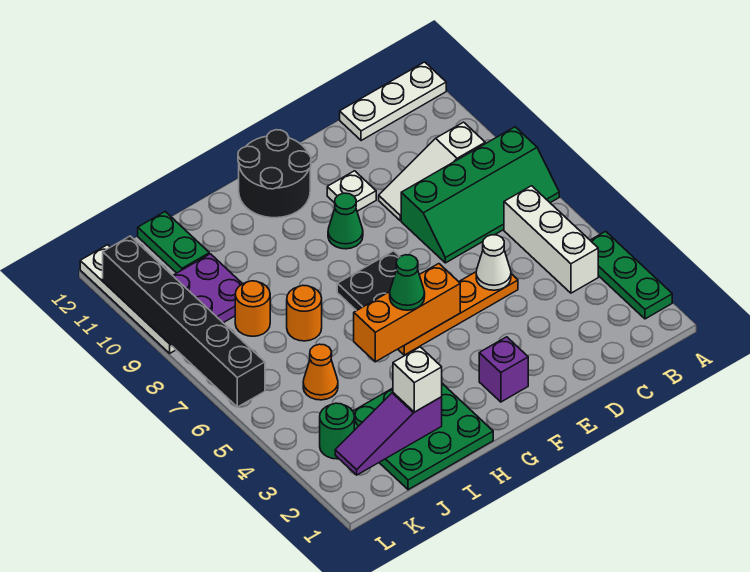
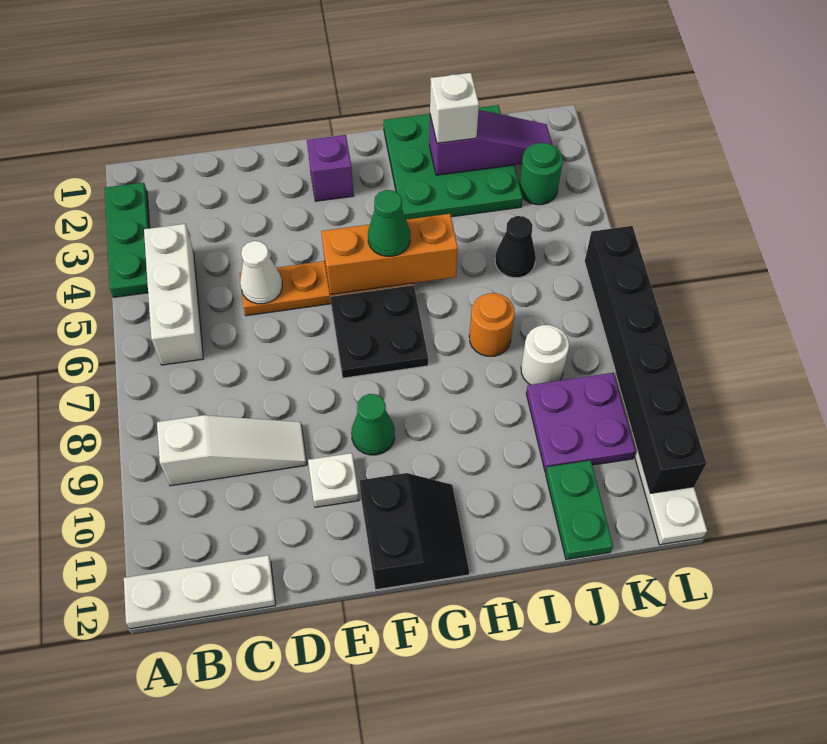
green 2x4 slope [401,127,559,263] -> none
black 2x2 round brick [238,130,311,218] -> black 2x2 slope [360,473,469,590]
orange 1x1 cone [303,344,338,400] -> black 1x1 cone [495,216,536,278]
orange 1x1 round brick [235,281,270,336] -> white 1x1 round brick [521,325,569,385]

